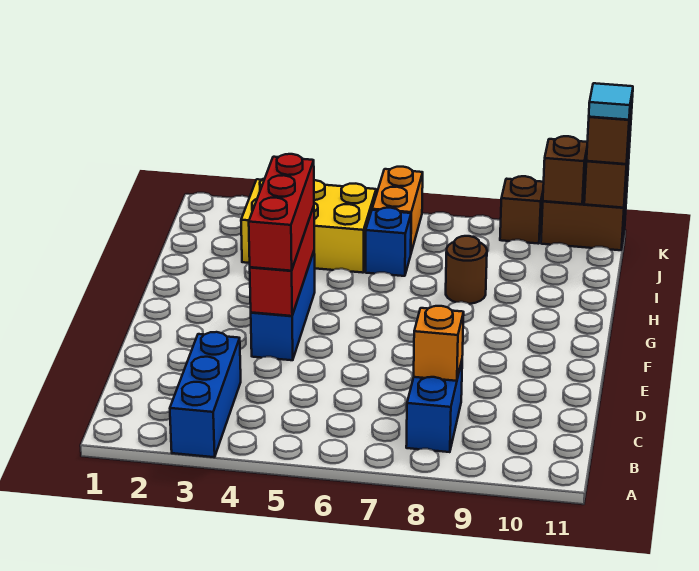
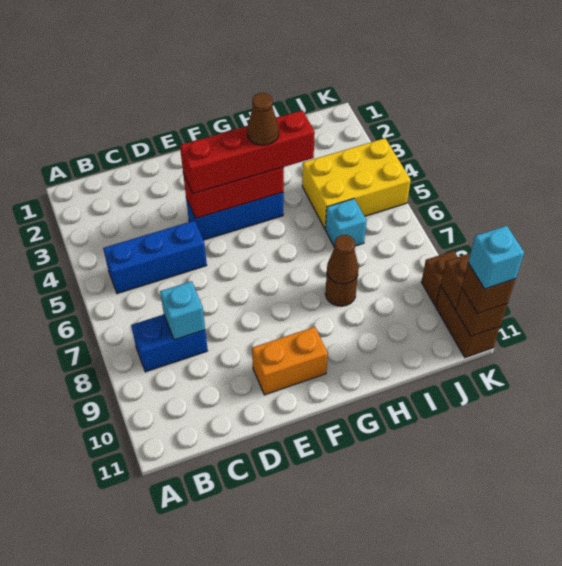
blue 1x3 brick [170,332,241,457] -> blue 1x3 brick moved to [103,221,207,294]
orange 1x1 brick [414,306,464,381] -> cyan 1x1 brick [160,281,205,340]
red 1x3 brick [249,154,314,271] -> red 1x4 brick [180,110,315,194]
none -> brown 1x1 cone [247,93,279,145]
none -> brown 1x1 cone [327,235,359,284]
yellow 2x3 brick [241,179,376,273] -> yellow 2x3 brick turned to [302,138,411,228]
blue 1x1 brick [365,208,411,276] -> cyan 1x1 brick [325,199,367,246]
orange 1x2 brick [372,167,423,252] -> orange 1x2 brick moved to [252,327,328,395]
cyan 1x1 tile [589,83,633,120] -> cyan 1x1 brick [468,226,524,289]

